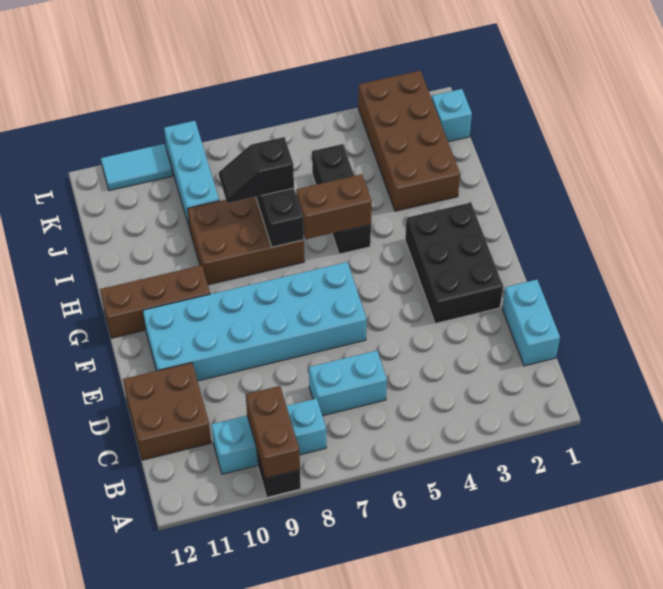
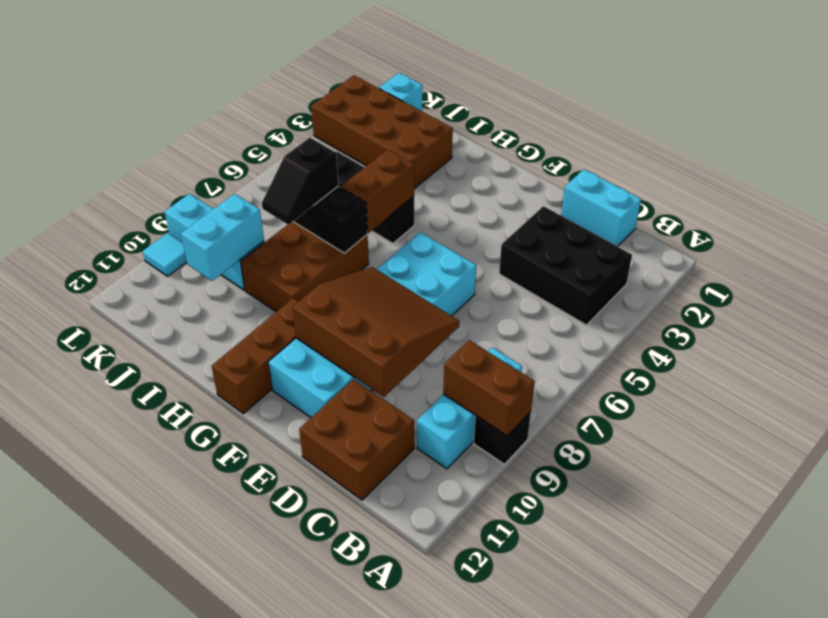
cyan 1x2 brick [309,351,387,416] -> cyan 1x2 brick moved to [181,194,264,281]
none -> brown 3x3 slope [292,267,460,397]
black 2x3 brick [405,203,503,323] -> black 2x3 brick moved to [499,206,632,325]
cyan 1x2 tile [101,144,173,191] -> cyan 1x1 tile [142,233,187,276]

